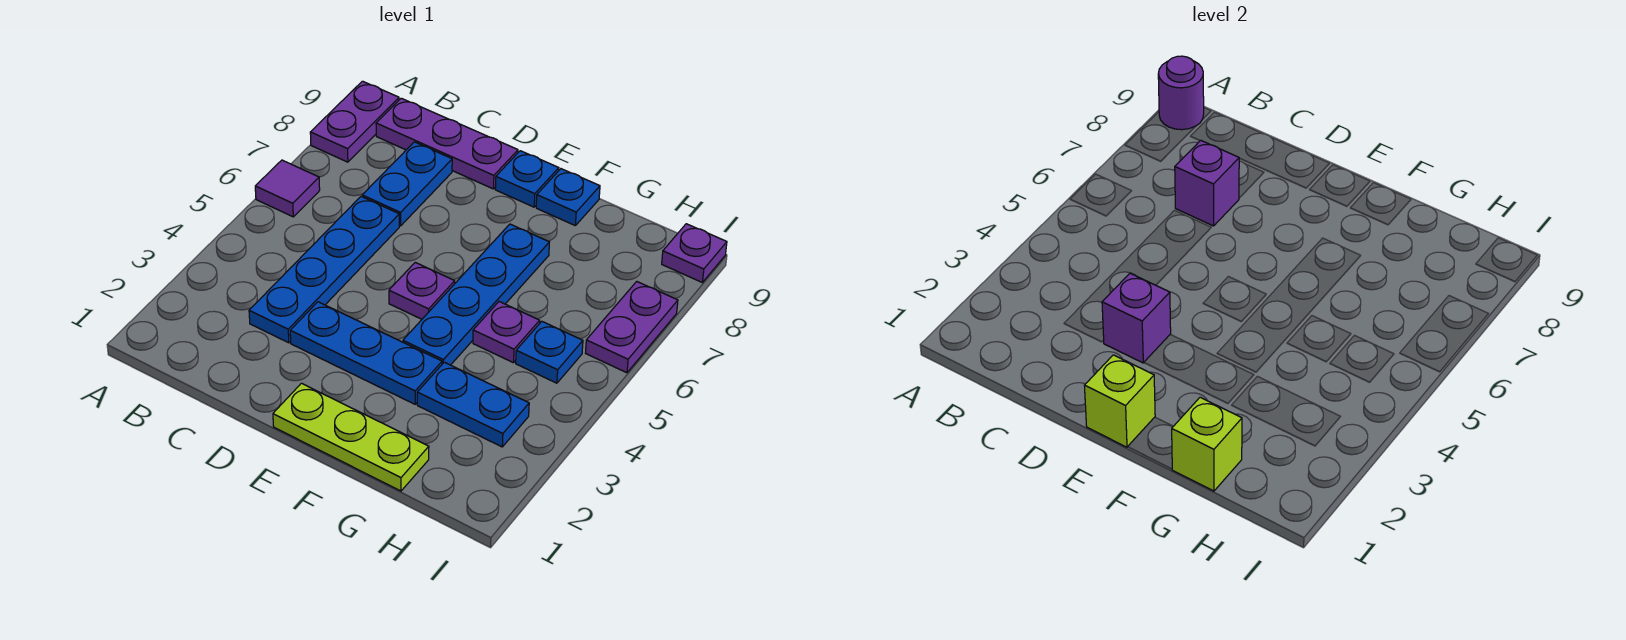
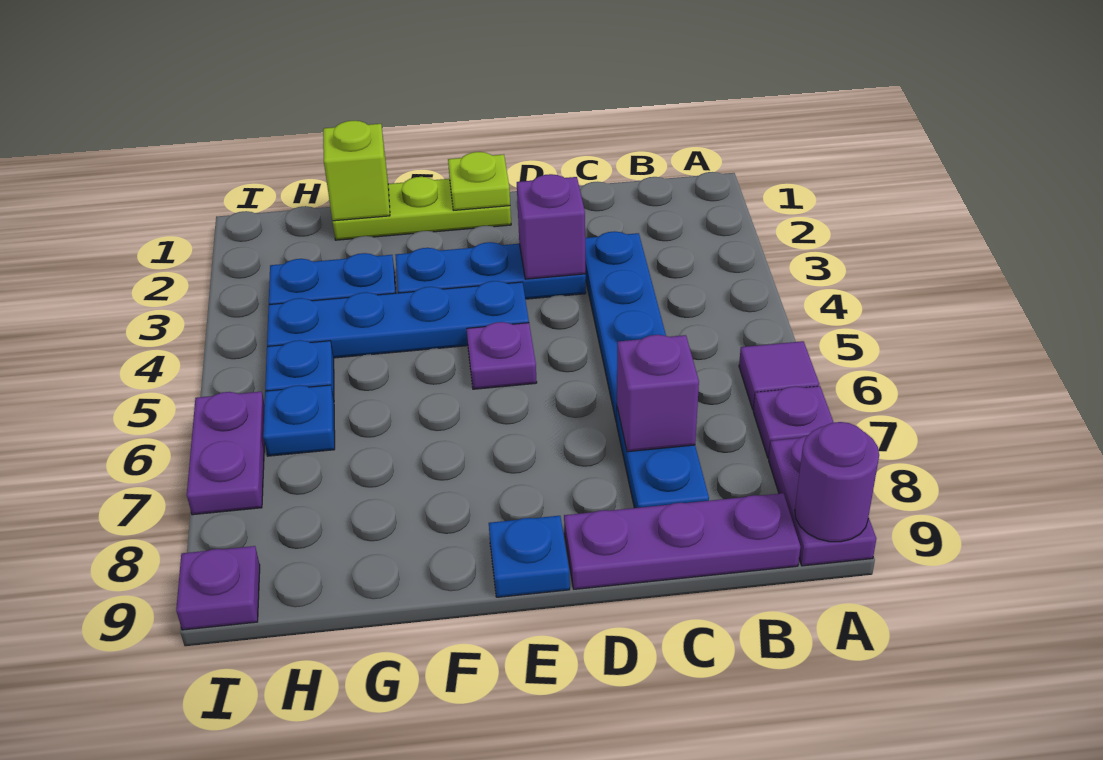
lime 1x1 brick [1084,355,1155,447] -> lime 1x1 plate [448,152,510,210]
blue 1x4 plate [403,224,549,365] -> blue 1x4 plate turned to [267,281,529,358]
blue 1x1 plate [536,169,600,225] -> blue 1x1 plate moved to [263,385,335,456]
purple 1x1 plate [473,302,540,363] -> purple 1x1 plate moved to [753,386,834,458]

